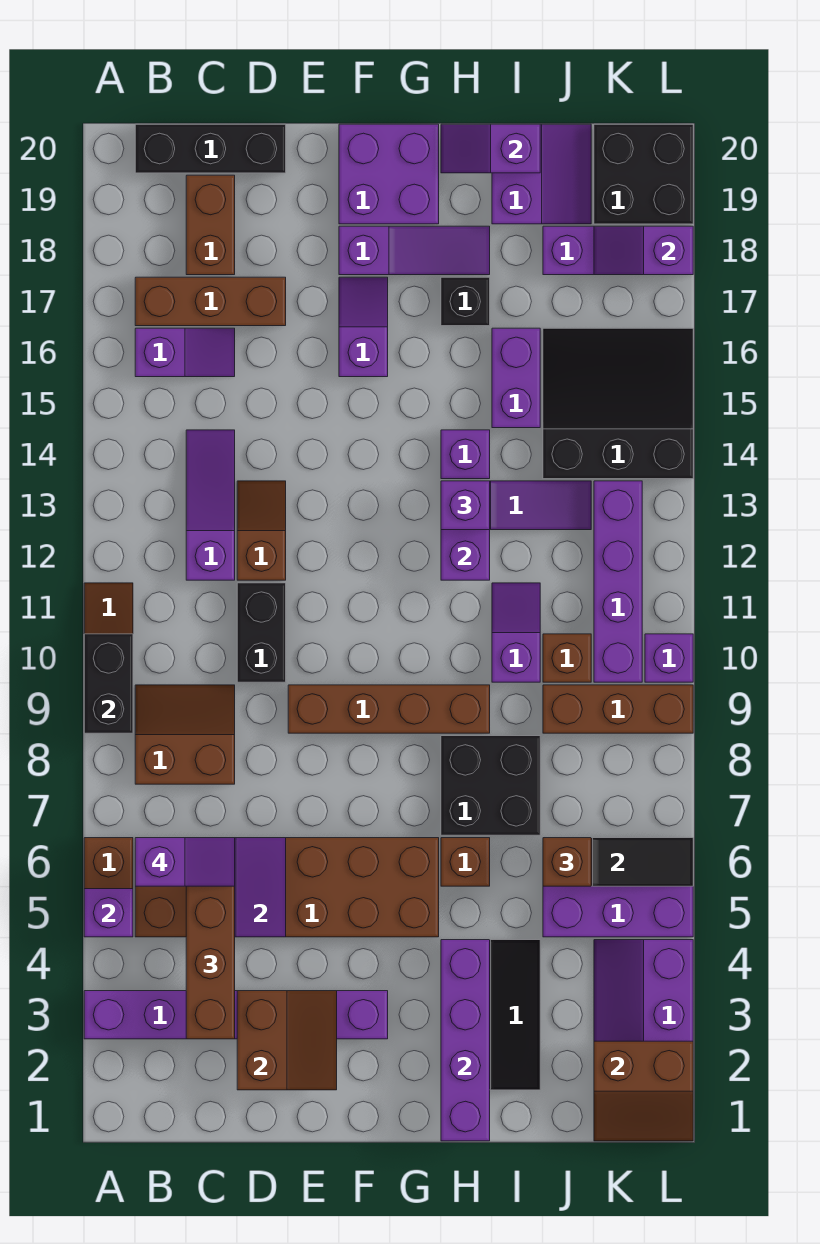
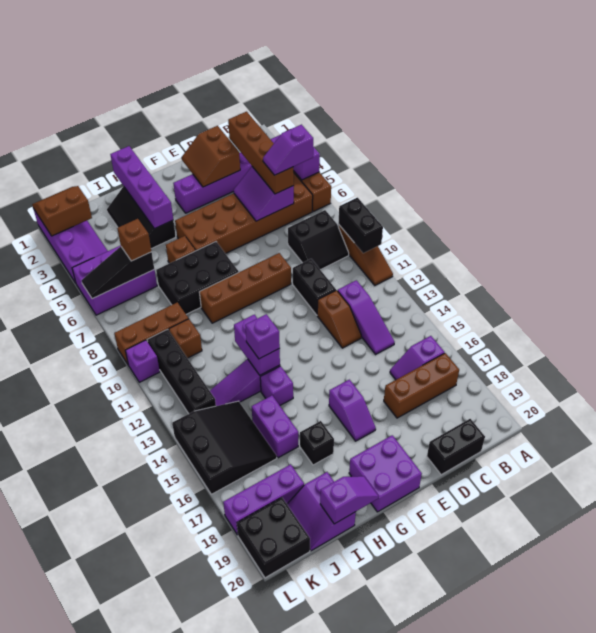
brown 2x2 slope [135,685,235,784] -> black 2x2 slope [288,210,349,270]
black 1x3 brick [135,124,286,173] -> black 1x2 brick [427,419,485,475]
brown 1x2 brick [186,175,235,275] -> none
purple 1x3 slope [339,226,490,275] -> none
black 2x2 brick [441,736,540,835] -> black 2x3 brick [156,242,239,314]
purple 1x2 slope [492,583,540,682] -> none
black 3x3 slope [543,328,693,479] -> black 3x3 slope turned to [172,401,277,494]
purple 1x4 brick [594,481,642,682] -> black 1x4 brick [147,329,216,414]
purple 1x2 slope [594,226,693,275] -> none

